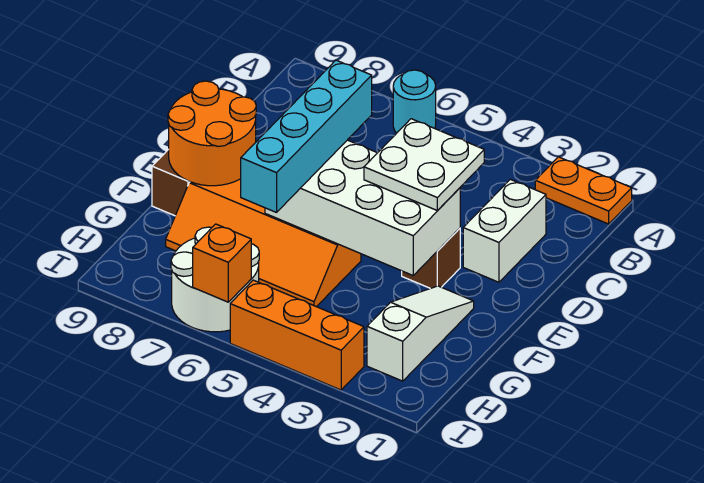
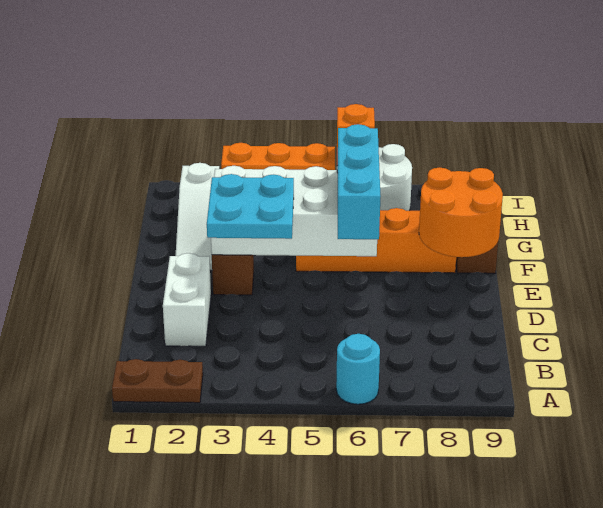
orange 1x2 plate [535,157,632,224] -> brown 1x2 plate [112,359,203,403]
white 2x2 plate [364,119,484,211] -> cyan 2x2 plate [207,174,294,239]
cyan 1x4 brick [241,60,372,213] -> cyan 1x3 brick [337,124,381,239]

